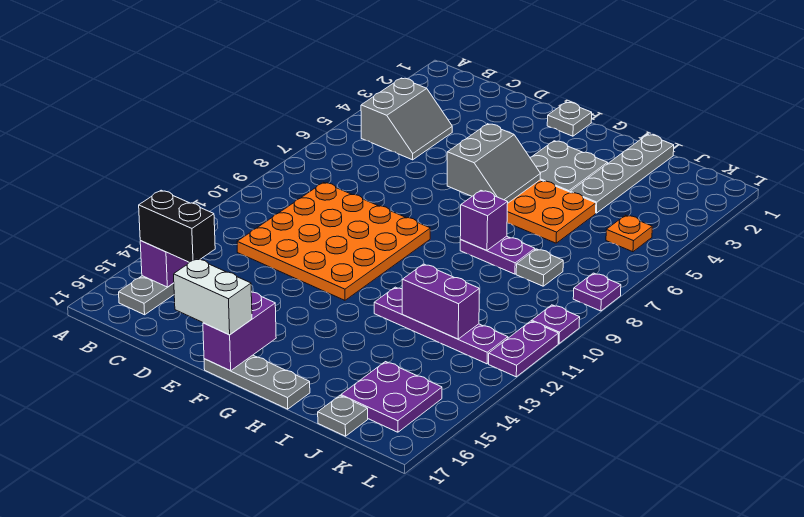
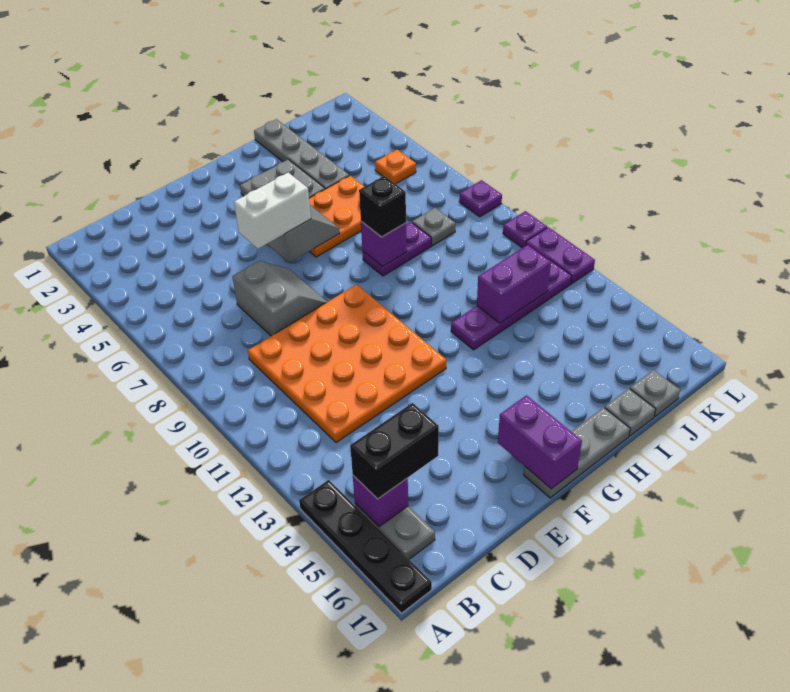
none -> black 1x4 plate [299,480,432,613]
grey 2x2 slope [361,78,452,160] -> grey 2x2 slope moved to [232,261,327,336]
white 1x2 brick [174,258,252,335] -> white 1x2 brick moved to [234,172,311,249]
grey 1x1 plate [547,102,592,136] -> grey 1x1 plate moved to [605,389,656,436]
none -> black 1x1 brick [359,176,406,237]
purple 2x2 plate [341,362,442,432] -> none

